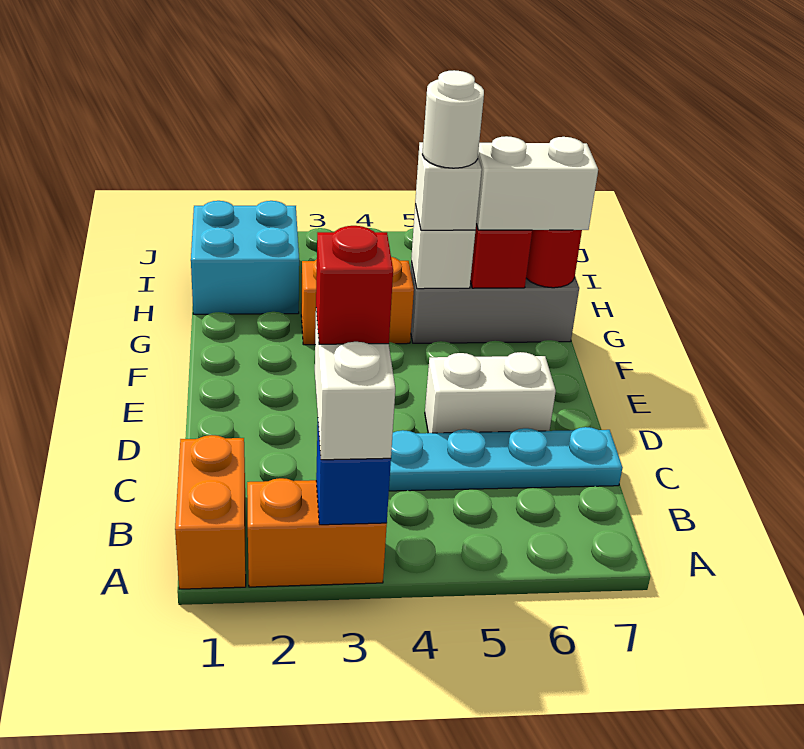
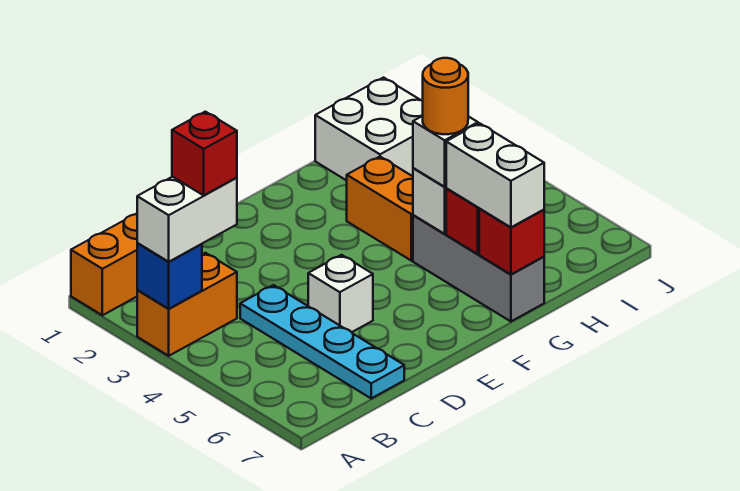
orange 1x2 brick [247,478,387,587] -> orange 1x2 brick turned to [137,253,237,356]
white 1x2 brick [425,352,556,433] -> white 1x1 brick [308,255,373,332]
white 1x1 round brick [422,70,484,168] -> orange 1x1 round brick [423,58,468,134]
red 1x1 round brick [526,230,582,288] -> red 1x1 brick [479,209,544,274]
cyan 2x2 brick [191,201,299,314] -> white 2x2 brick [315,78,423,181]

